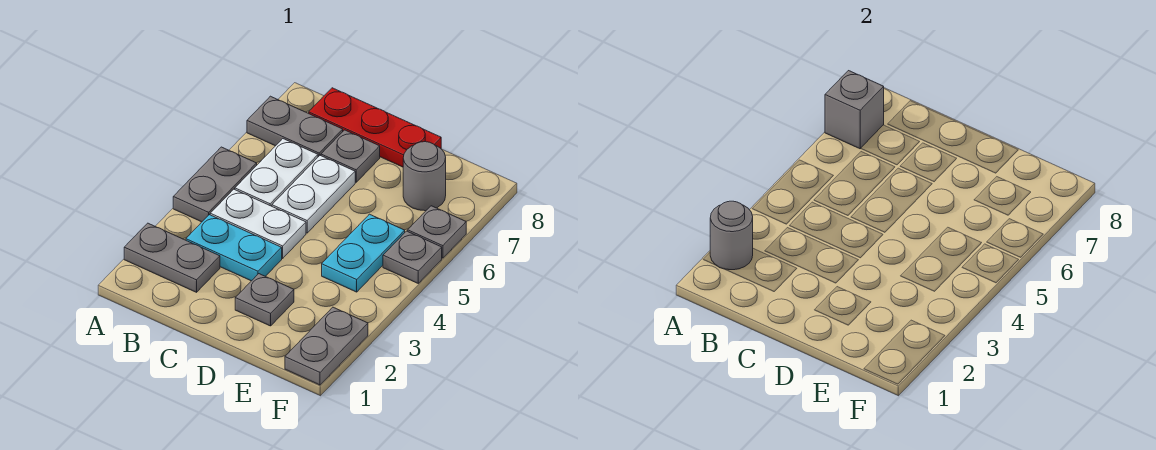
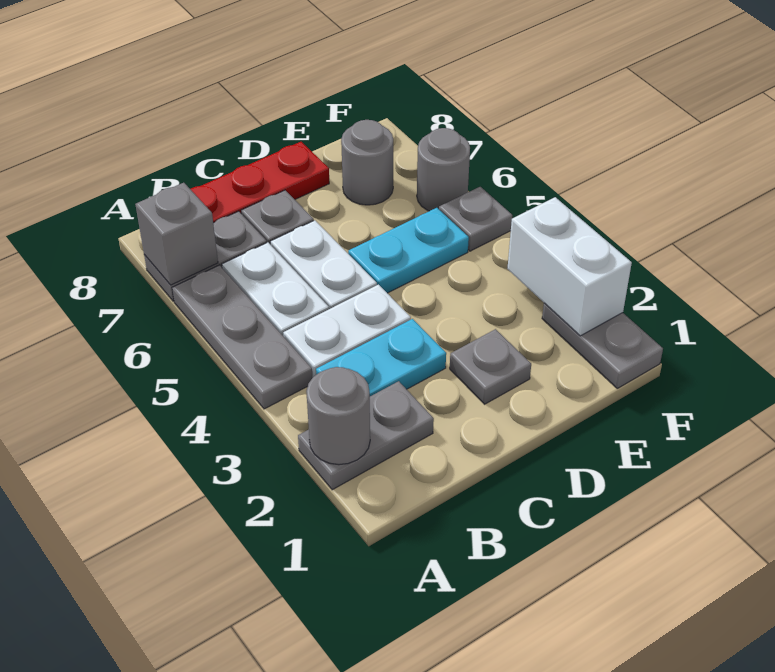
grey 1x2 plate [173,147,257,222] -> grey 1x3 plate [172,265,313,409]
cyan 1x2 plate [322,214,405,292] -> cyan 1x2 plate turned to [348,208,469,293]
none -> white 1x2 brick [507,197,632,336]
grey 1x1 plate [408,206,466,258] -> grey 1x1 round brick [417,128,470,211]

